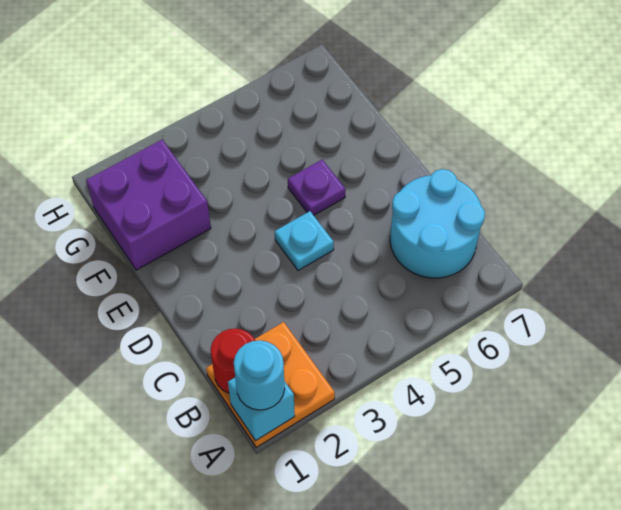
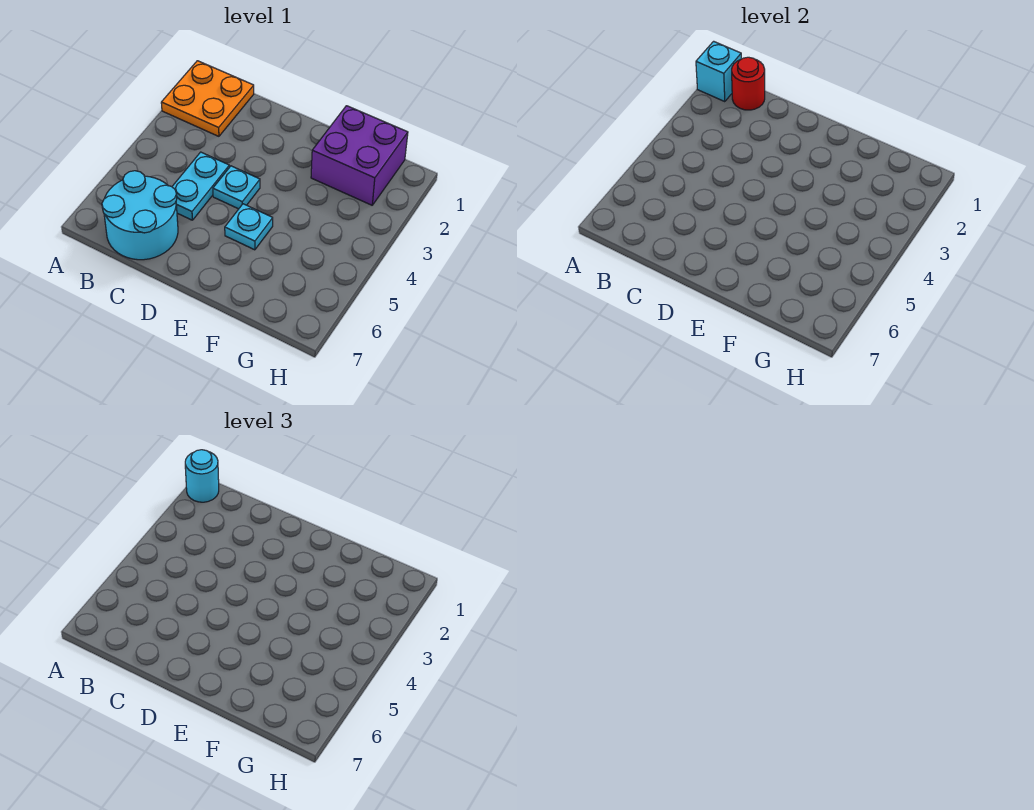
none -> cyan 1x2 plate [172,152,229,220]
purple 1x1 plate [288,160,346,215] -> cyan 1x1 plate [225,204,273,250]

